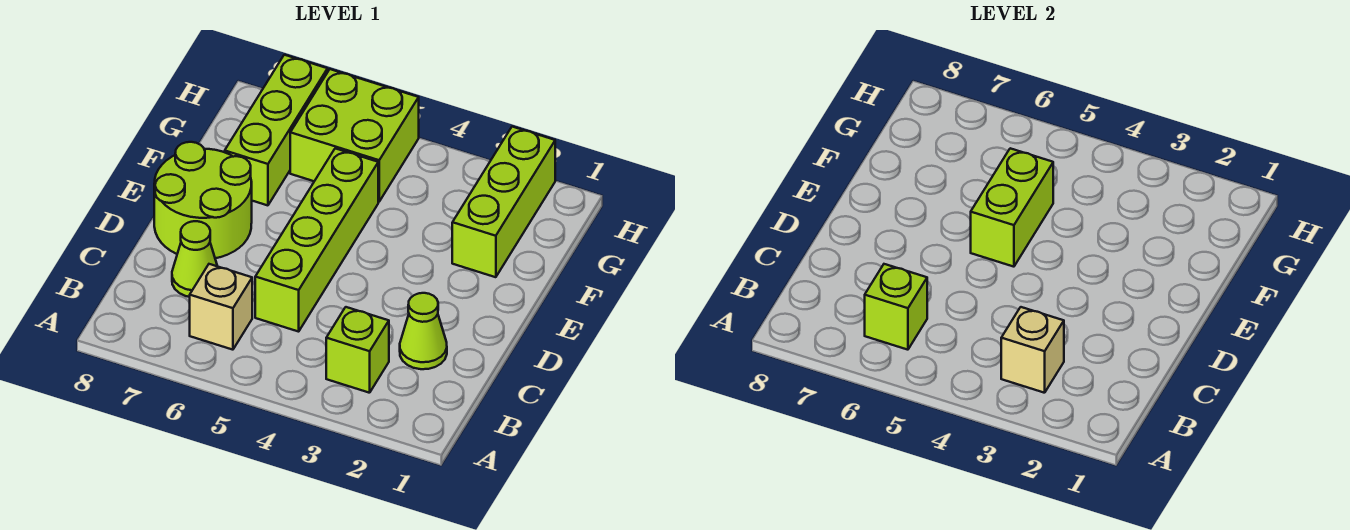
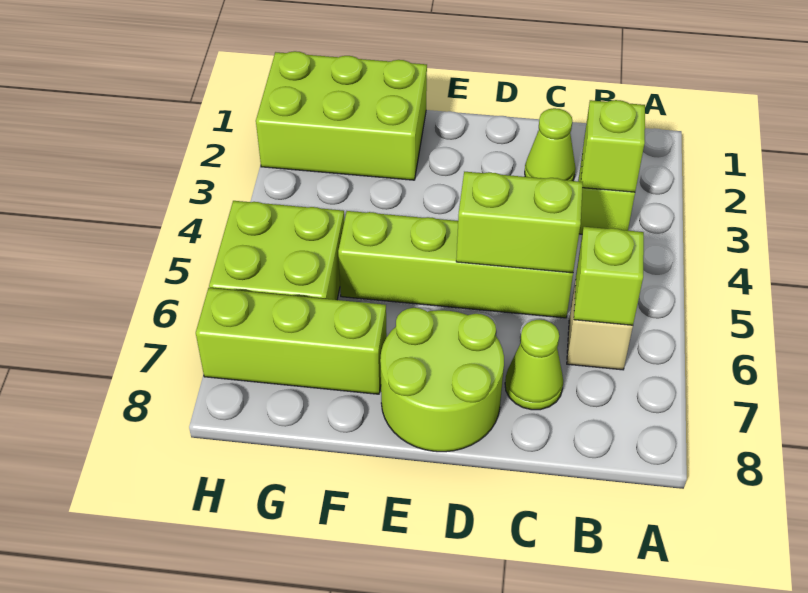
tan 1x1 brick [1001,307,1064,393] -> lime 1x1 brick [581,100,645,192]
lime 1x2 brick [971,148,1053,267] -> lime 1x2 brick moved to [456,172,583,273]
lime 1x3 brick [452,127,555,277] -> lime 2x3 brick [256,51,427,180]

